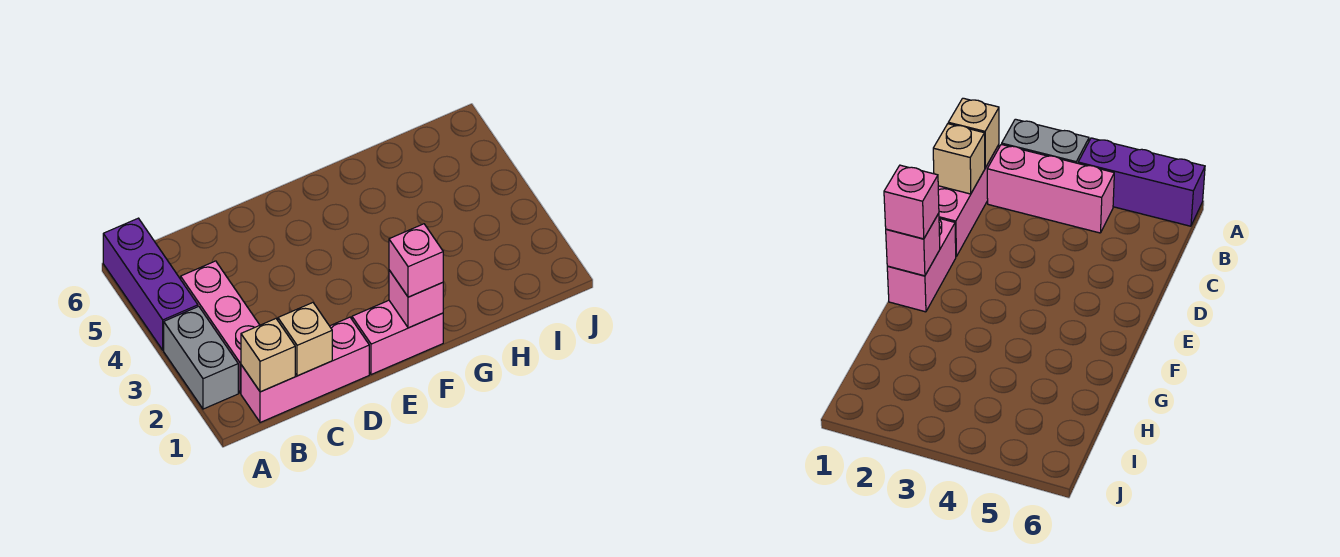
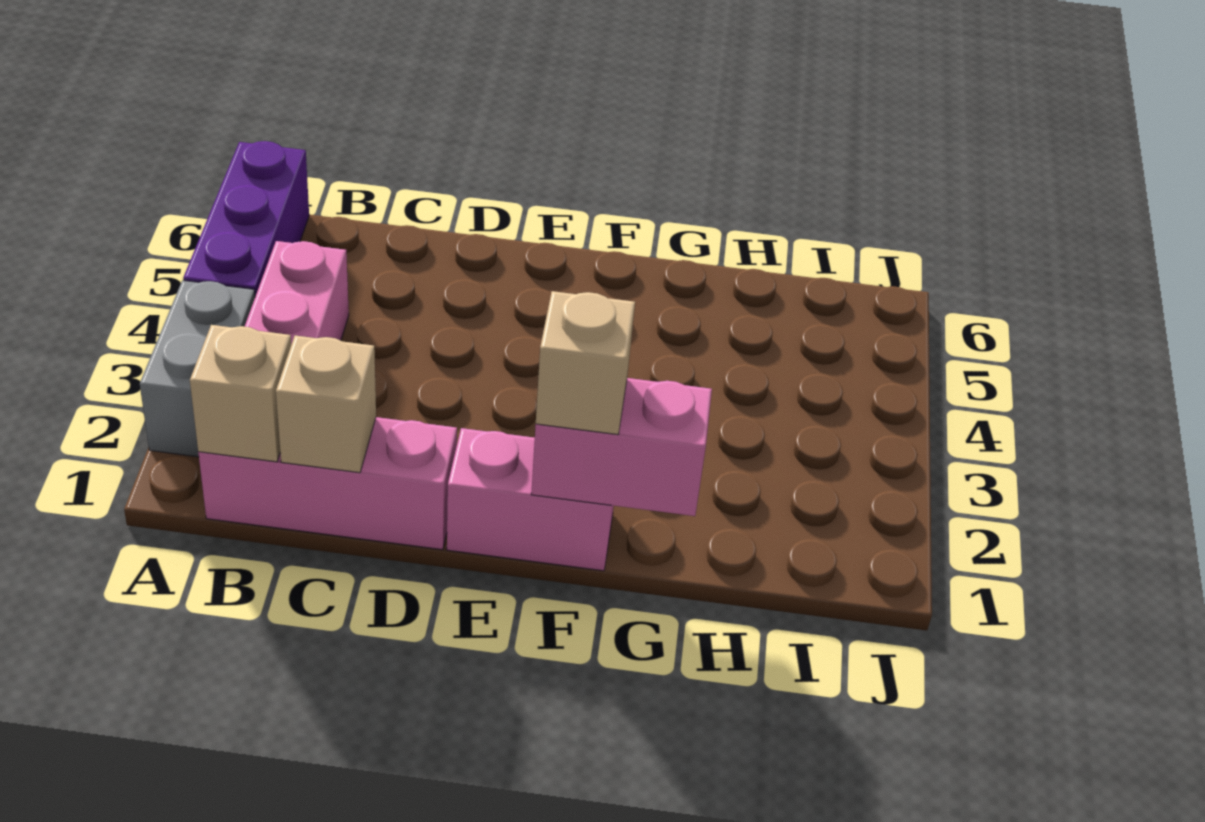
pink 1x1 brick [389,270,443,328] -> pink 1x2 brick [531,378,712,516]
pink 1x1 brick [389,224,443,297] -> tan 1x1 brick [536,291,635,435]

